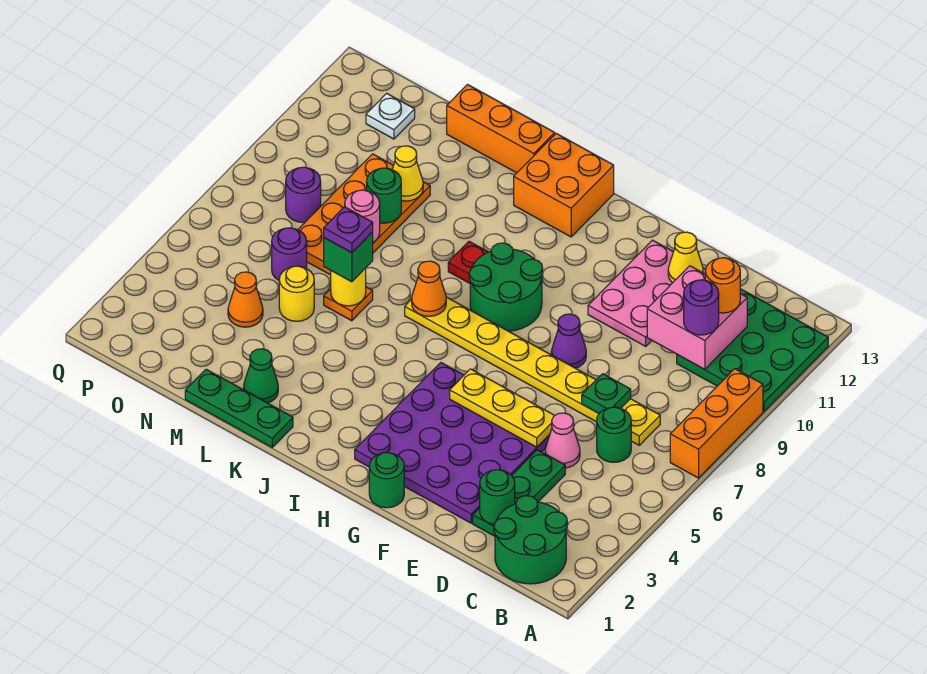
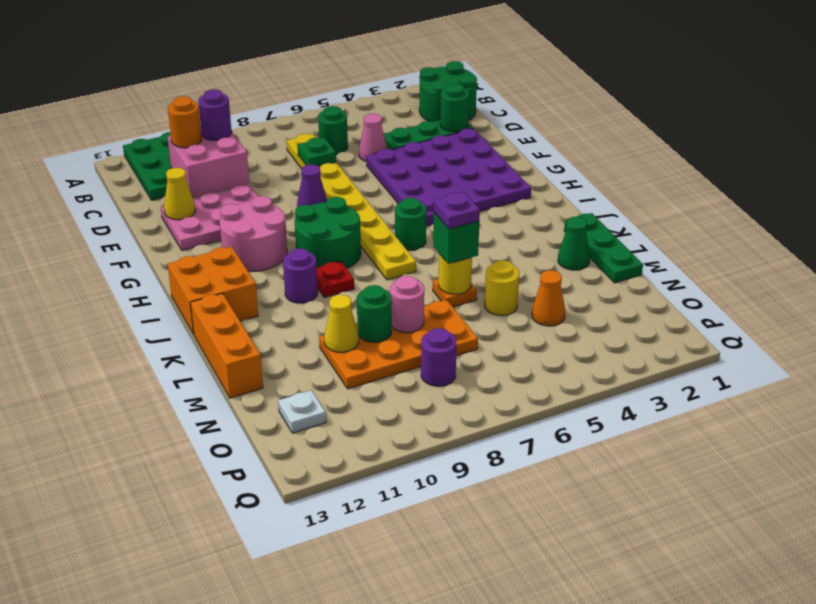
orange 1x3 brick [670,369,763,478] -> none
yellow 1x3 plate [450,369,555,447] -> none
green 1x1 round brick [369,453,404,508] -> green 1x1 round brick moved to [395,198,426,250]
none -> pink 2x2 round brick [220,196,287,271]
orange 1x1 cone [412,261,446,316] -> none
purple 1x1 round brick [272,228,307,280] -> purple 1x1 round brick moved to [283,248,318,303]

